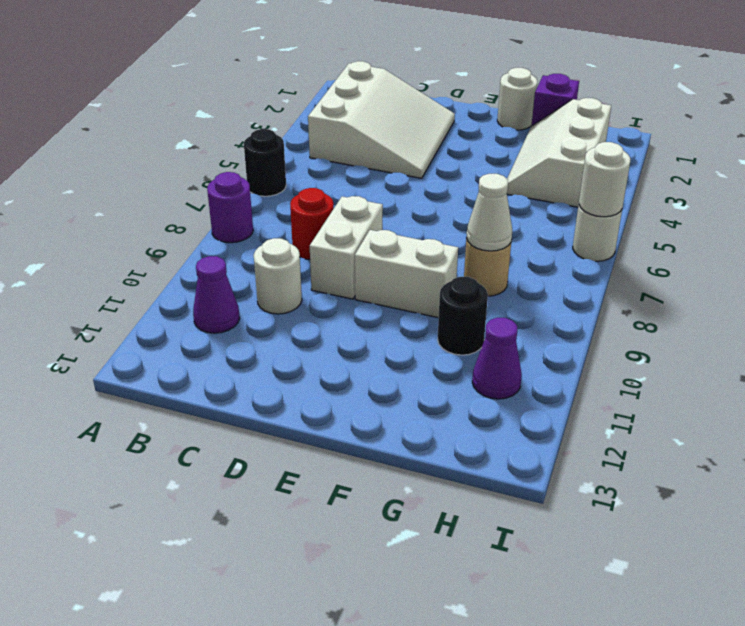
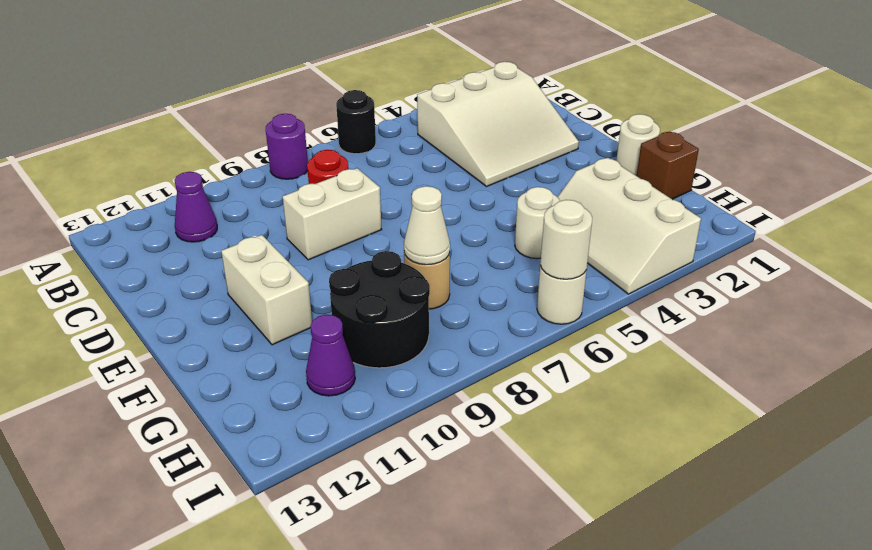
white 1x1 round brick [254,238,302,314] -> white 1x1 round brick moved to [515,187,560,259]
white 1x2 brick [355,230,458,318] -> white 1x2 brick moved to [221,235,312,345]
purple 1x1 brick [532,74,579,126] -> brown 1x1 brick [637,132,699,199]
white 2x3 slope [507,98,611,207] -> white 2x3 slope turned to [558,158,701,294]
black 1x1 round brick [438,277,488,355] -> black 2x2 round brick [329,251,430,368]

